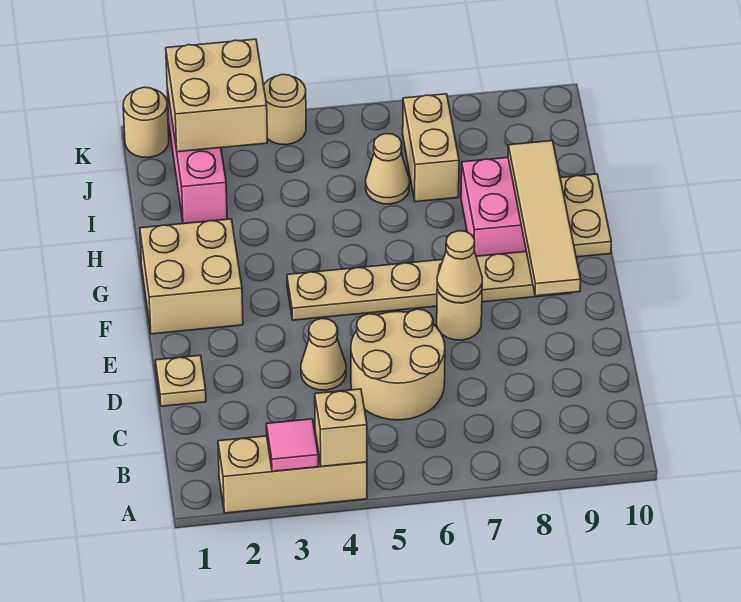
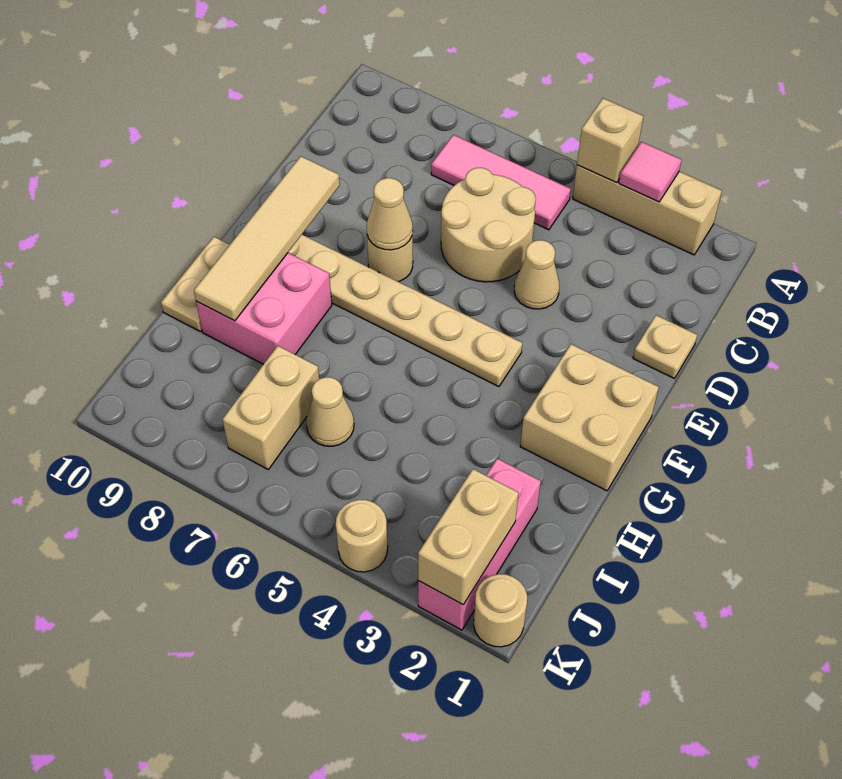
none -> pink 1x3 tile [431,135,571,230]
tan 2x2 brick [166,39,267,152] -> tan 1x2 brick [418,469,519,605]

